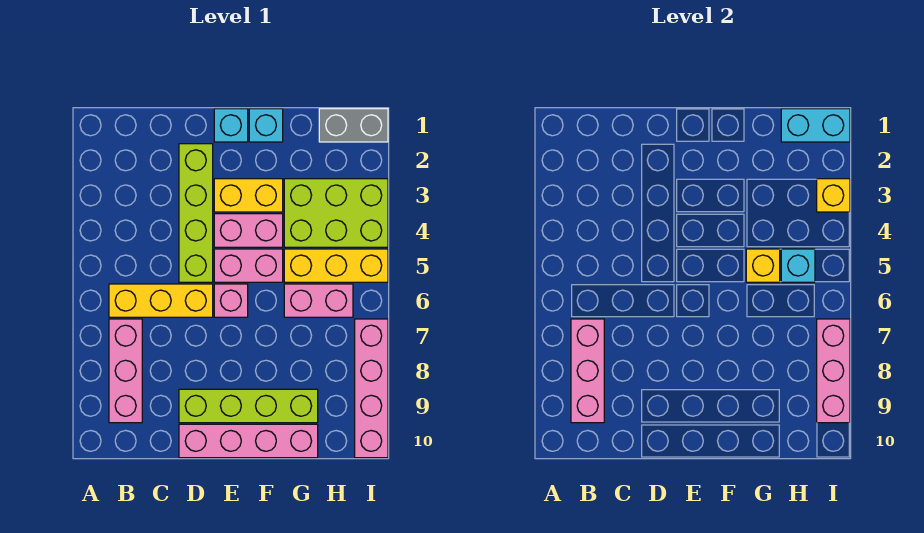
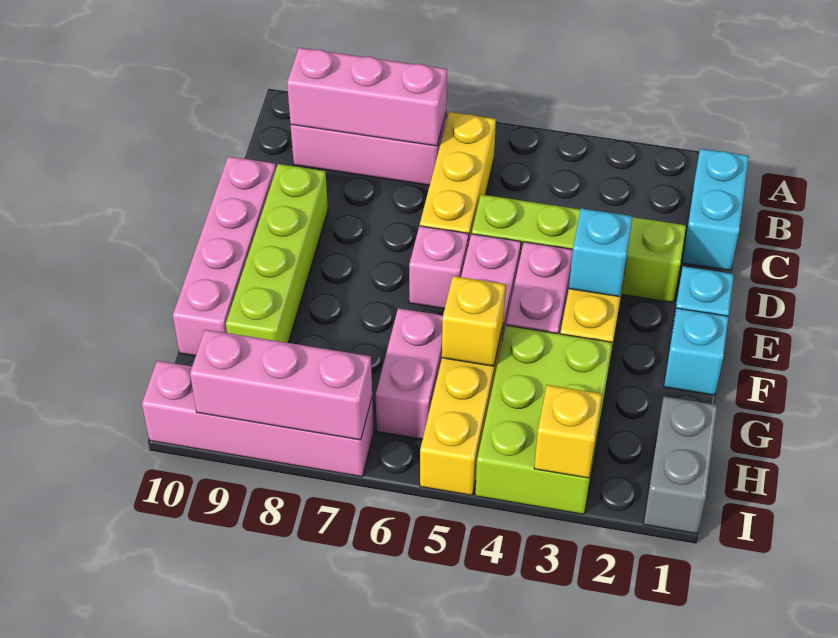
cyan 1x2 brick [781,109,850,142] -> cyan 1x2 brick moved to [682,149,749,270]
cyan 1x1 brick [781,249,815,282] -> cyan 1x1 brick moved to [569,208,633,297]

